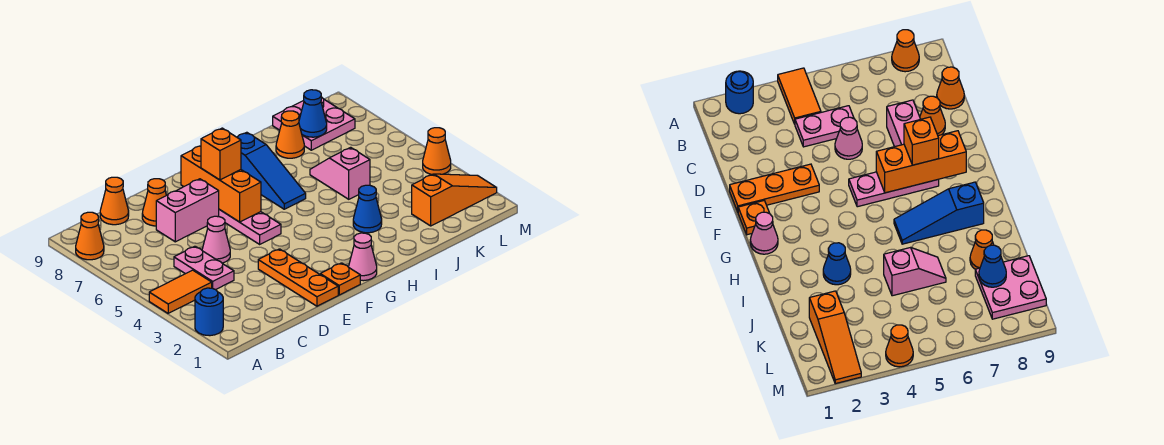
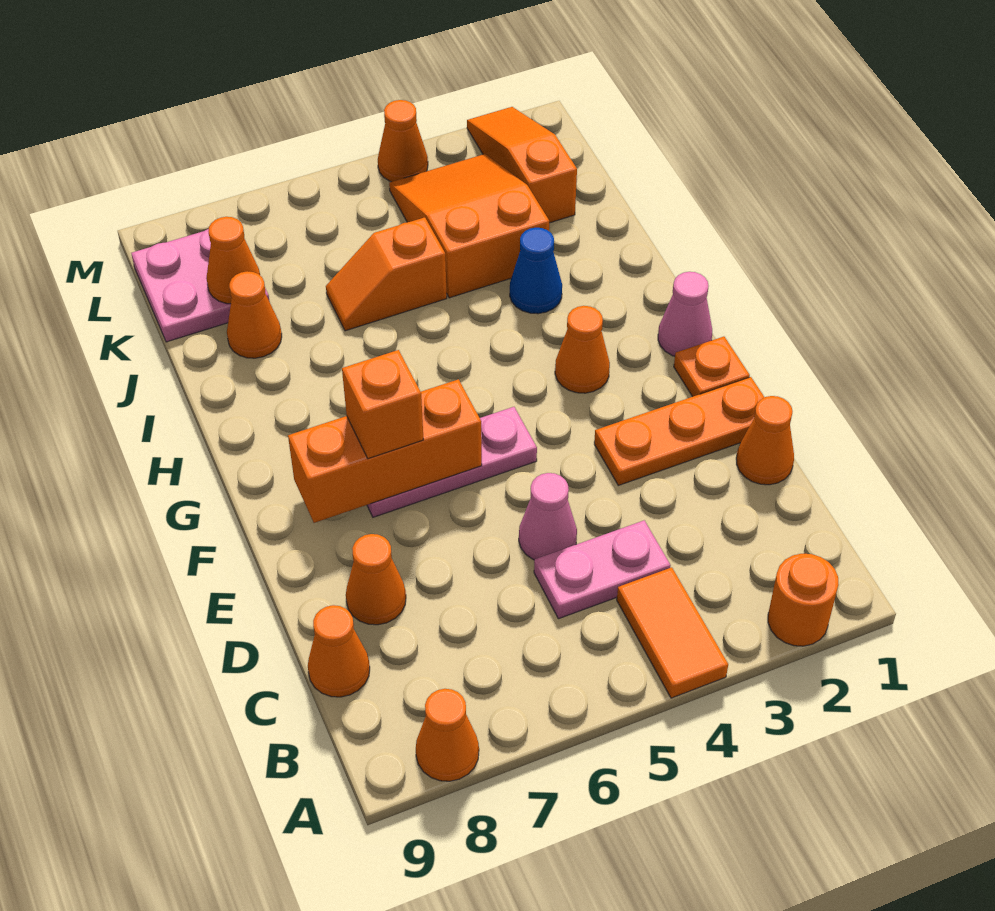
blue 1x1 round brick [195,288,223,336] -> orange 1x1 round brick [768,554,838,646]
none -> orange 1x1 cone [736,396,794,485]
pink 1x2 brick [156,179,219,242] -> none
none -> orange 1x1 cone [555,306,610,393]
blue 1x3 slope [237,132,306,209] -> none
none -> orange 2x3 slope [389,154,549,298]
pink 1x2 slope [310,147,370,199] -> orange 1x2 slope [326,217,447,331]
blue 1x1 cone [299,90,327,137] -> orange 1x1 cone [206,217,260,304]

